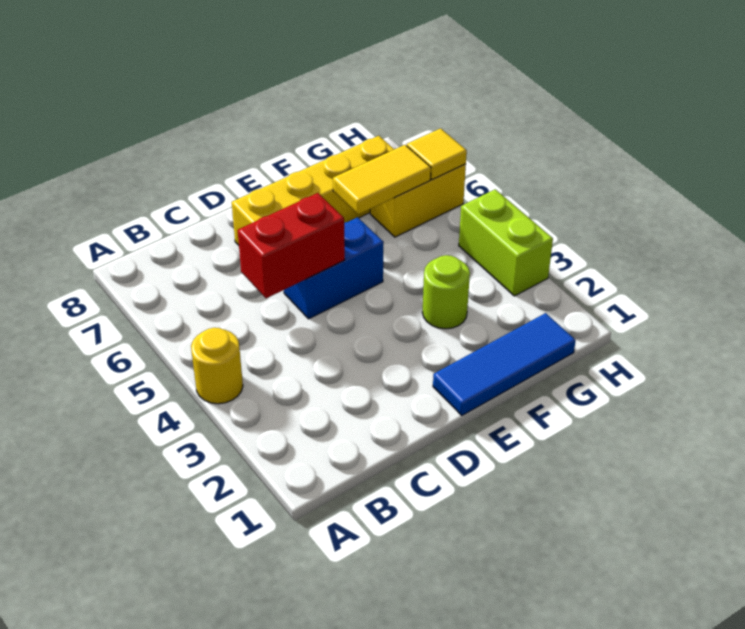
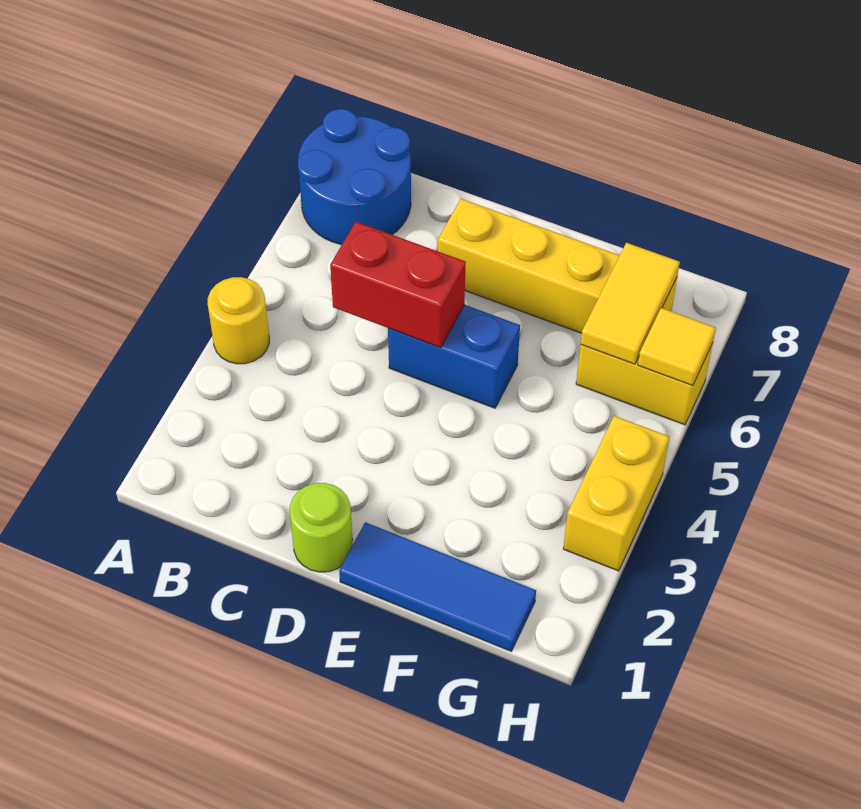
none -> blue 2x2 round brick [298,109,411,245]
lime 1x1 round brick [423,255,470,329] -> lime 1x1 round brick moved to [290,483,353,572]
yellow 1x2 tile [333,145,431,214] -> yellow 1x2 tile turned to [581,243,680,364]
lime 1x2 brick [459,189,553,296] -> yellow 1x2 brick [563,416,669,571]

